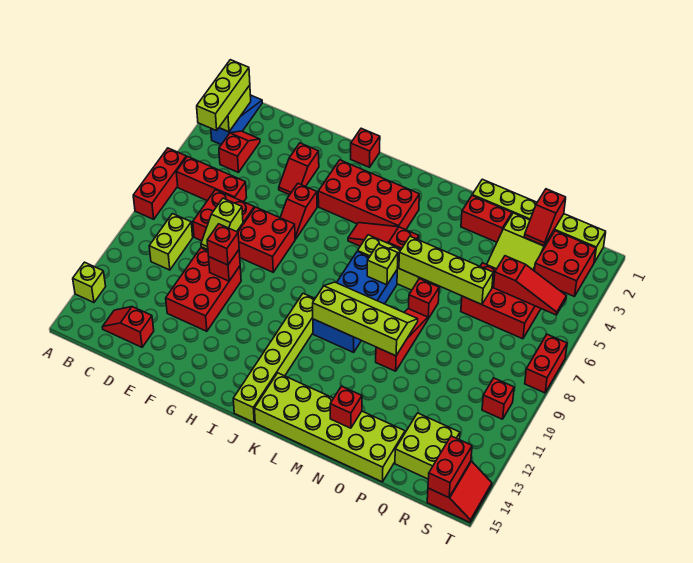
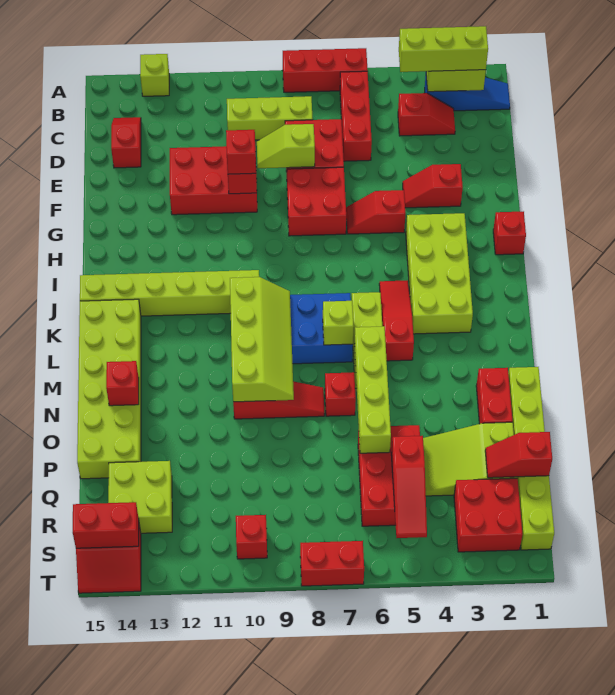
lime 1x2 brick [149,214,193,270] -> lime 1x3 brick [227,96,313,140]
red 2x4 brick [318,160,419,230] -> lime 2x4 brick [406,213,473,334]

